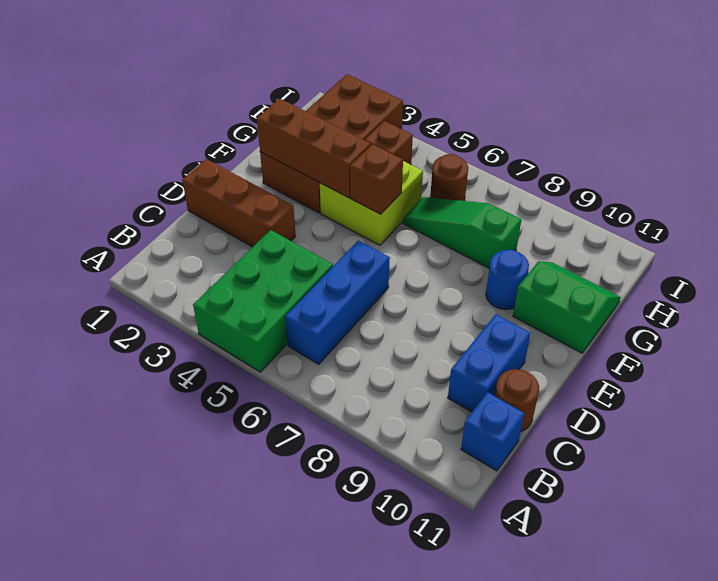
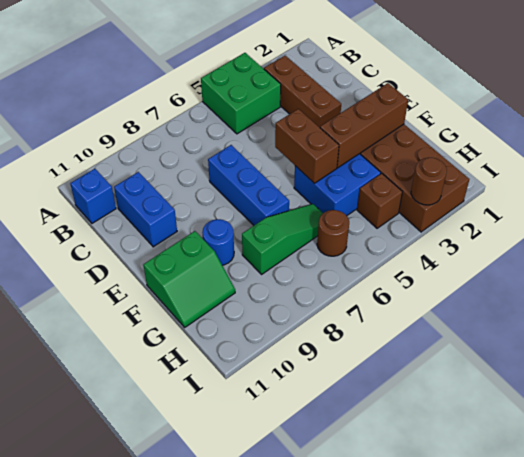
green 2x3 brick [193,230,333,372] -> green 2x2 brick [201,53,281,134]
blue 1x3 brick [285,241,390,364] -> blue 1x3 brick moved to [208,145,289,225]
brown 1x1 round brick [495,369,539,431] -> brown 1x1 round brick moved to [411,158,447,205]
brown 1x3 brick [183,159,296,247] -> brown 1x3 brick turned to [264,56,341,127]
lime 2x2 brick [320,161,423,245] -> blue 2x2 brick [294,154,381,216]
brown 1x1 brick [350,144,403,214] -> brown 1x2 brick [275,109,339,183]

